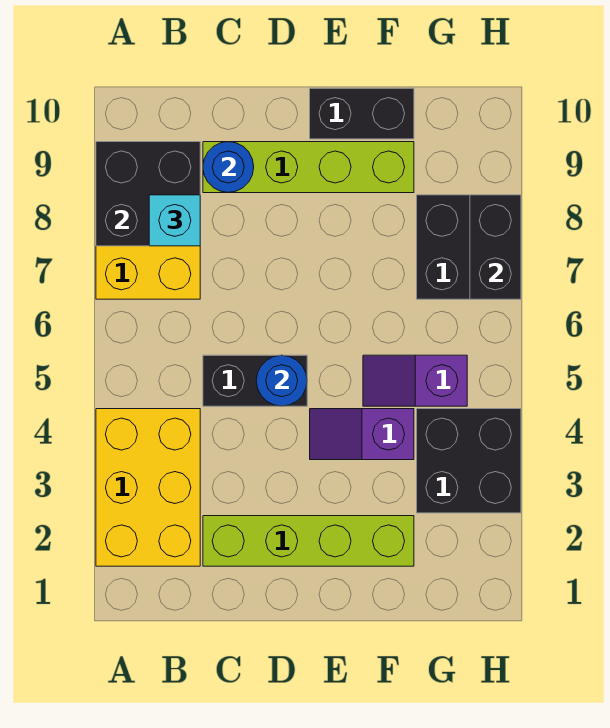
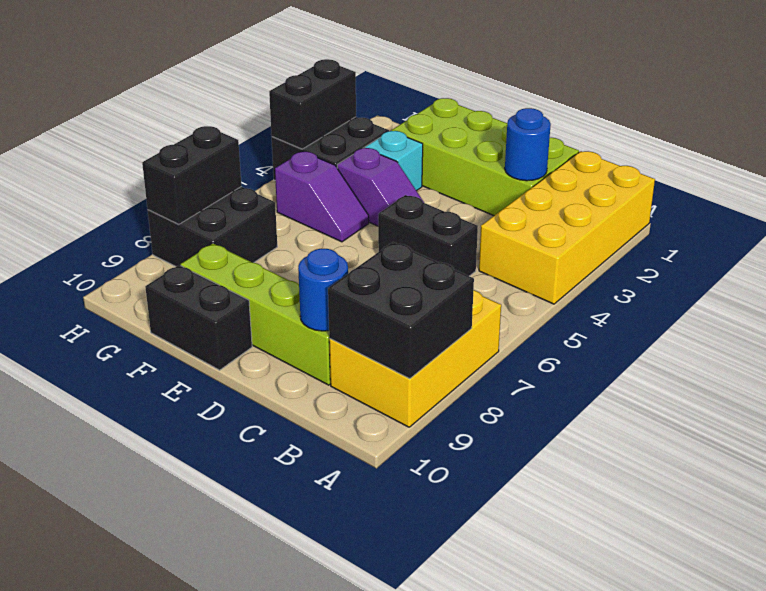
yellow 2x3 brick [96,409,200,566] -> yellow 2x4 brick [479,151,655,304]
cyan 1x1 brick [149,195,200,246] -> cyan 1x1 brick moved to [365,131,423,191]
lime 1x4 brick [203,516,414,566] -> lime 2x4 brick [392,98,579,216]
blue 1x1 round brick [256,355,307,406] -> blue 1x1 round brick moved to [505,108,551,181]
none -> black 1x2 brick [269,59,356,149]

